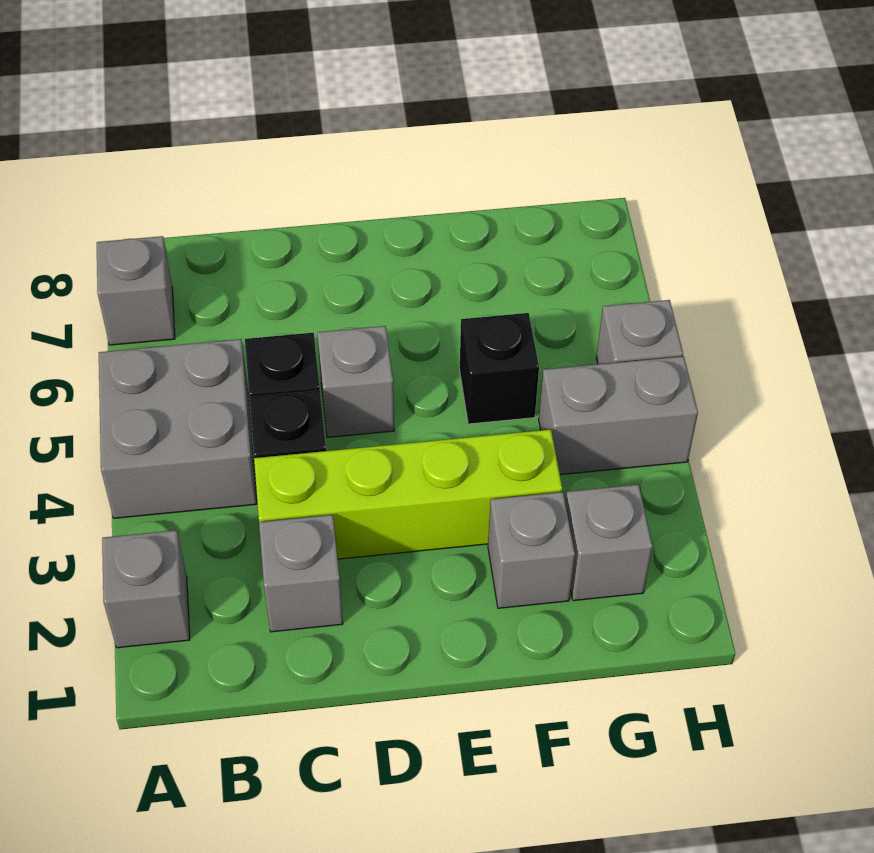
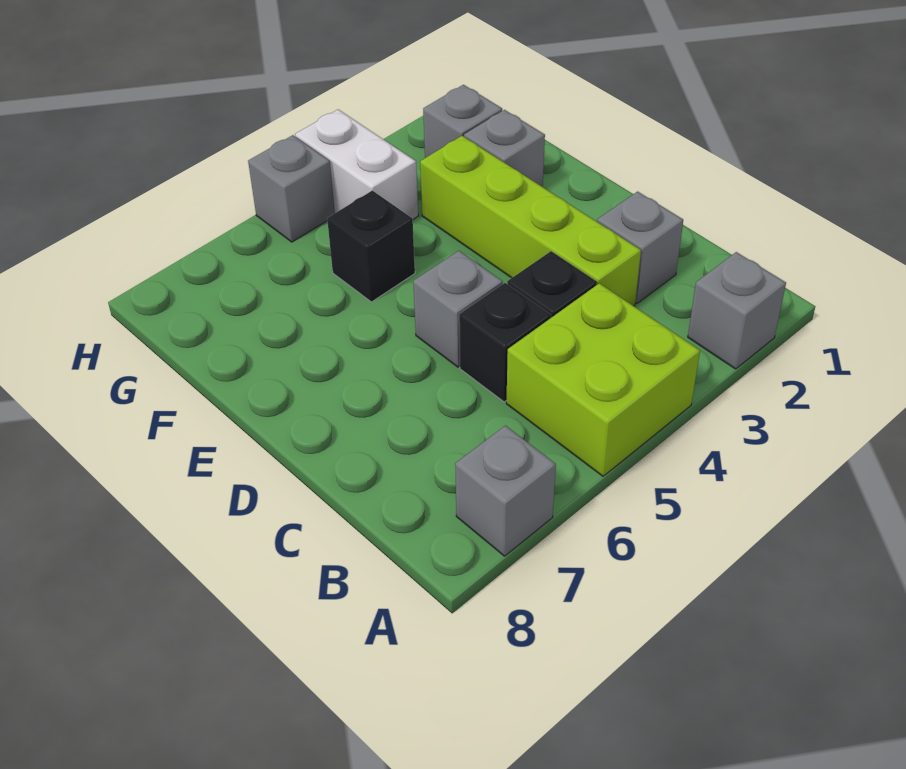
grey 2x2 brick [99,339,257,518] -> lime 2x2 brick [506,283,700,476]
grey 1x2 brick [539,356,698,475] -> white 1x2 brick [295,109,418,219]

